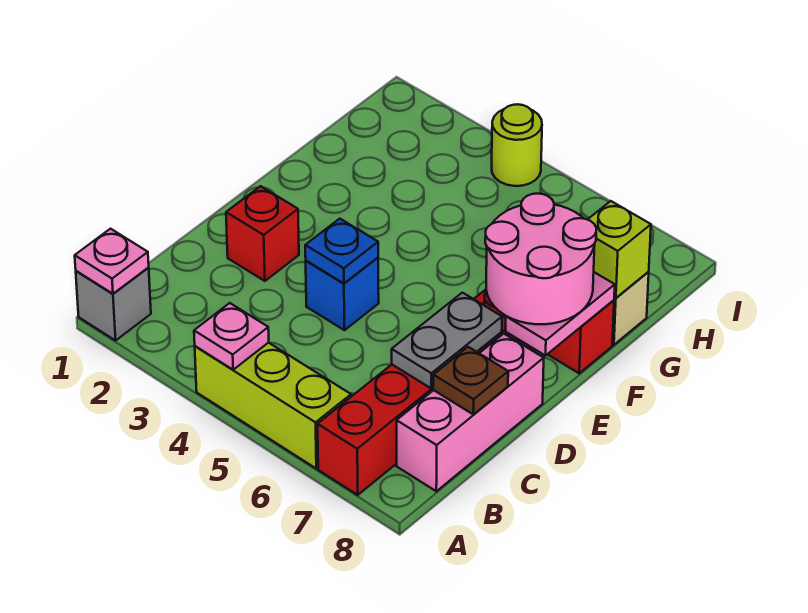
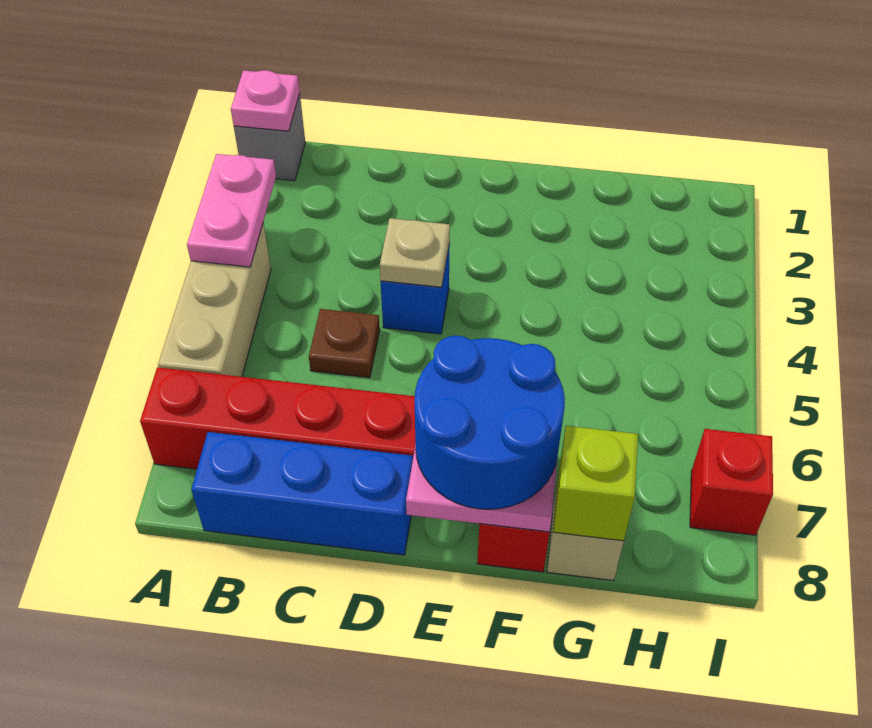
lime 1x3 brick [195,343,351,468] -> tan 1x3 brick [158,223,271,377]
pink 1x1 plate [194,303,269,370] -> pink 1x2 plate [187,154,276,267]
pink 1x3 brick [397,334,544,491] -> blue 1x3 brick [191,432,413,555]
grey 1x2 plate [392,293,502,389] -> none
brown 1x1 plate [433,347,508,414] -> brown 1x1 plate moved to [309,309,380,378]
red 1x1 brick [226,186,299,281] -> red 1x1 brick moved to [690,429,773,535]
blue 1x1 plate [305,219,378,283] -> tan 1x1 plate [380,218,450,287]
pink 2x2 round brick [485,193,596,324] -> blue 2x2 round brick [414,336,565,509]
lime 1x1 round brick [492,104,542,186] -> none

